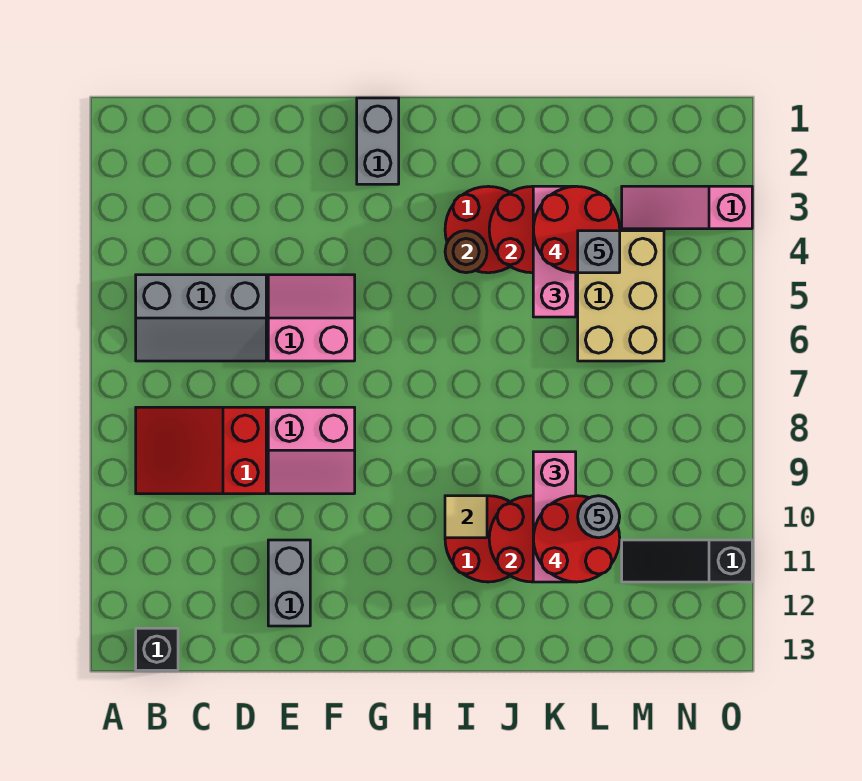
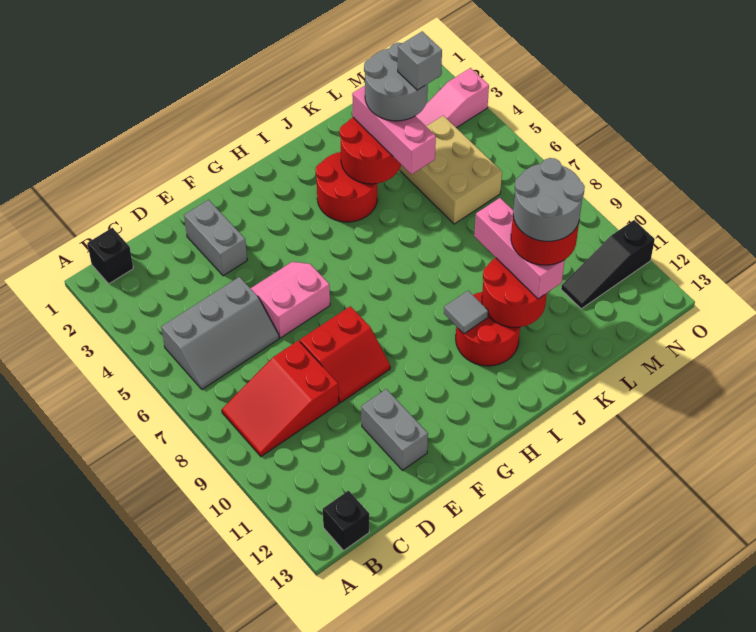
none -> black 1x1 brick [87,228,133,284]
pink 2x2 slope [268,407,355,494] -> red 2x2 slope [300,306,390,403]
grey 1x2 brick [357,98,399,184] -> grey 1x2 brick moved to [184,200,247,276]
brown 1x1 round brick [445,231,487,273] -> none
tan 1x1 tile [445,496,487,538] -> grey 1x1 tile [444,291,488,334]
red 2x2 round brick [533,186,620,273] -> grey 2x2 round brick [364,43,428,121]
grey 1x1 round brick [578,496,620,538] -> grey 2x2 round brick [513,158,585,241]

